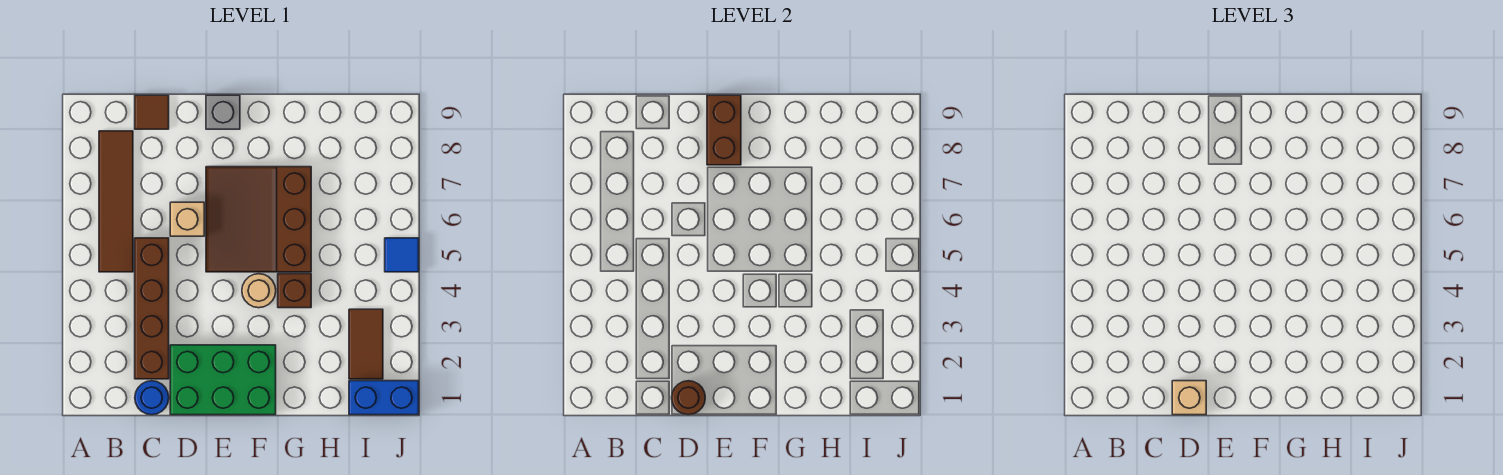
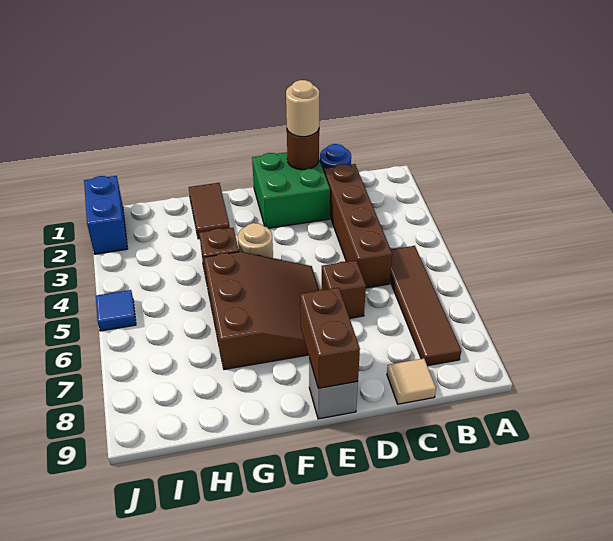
brown 1x1 tile [135,95,169,129] -> tan 1x1 tile [387,358,436,404]
green 2x3 brick [170,345,276,415] -> green 2x2 brick [252,152,330,228]
tan 1x1 brick [1172,381,1206,415] -> tan 1x1 round brick [286,80,319,137]
tan 1x1 brick [170,202,204,236] -> brown 1x1 brick [321,260,366,318]
blue 1x2 brick [349,381,419,415] -> blue 1x2 brick turned to [84,176,128,254]
brown 1x2 tile [349,309,383,379] -> brown 1x2 tile moved to [189,183,230,239]

